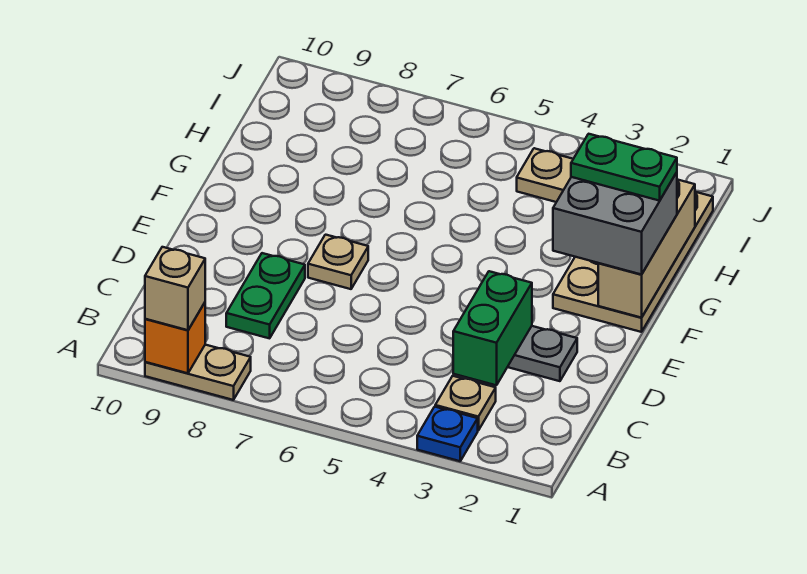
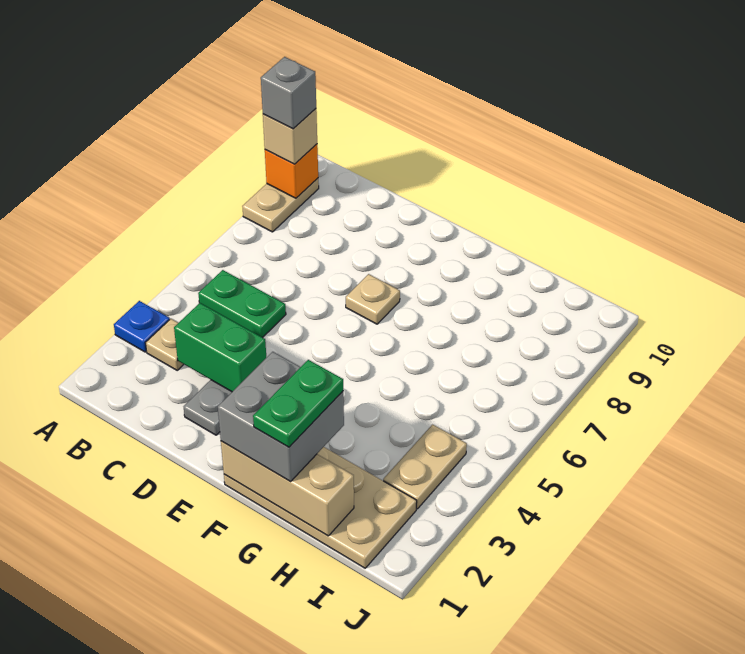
none -> grey 1x1 brick [261,57,316,129]
green 1x2 plate [226,253,305,338] -> green 1x2 plate moved to [198,270,286,338]

